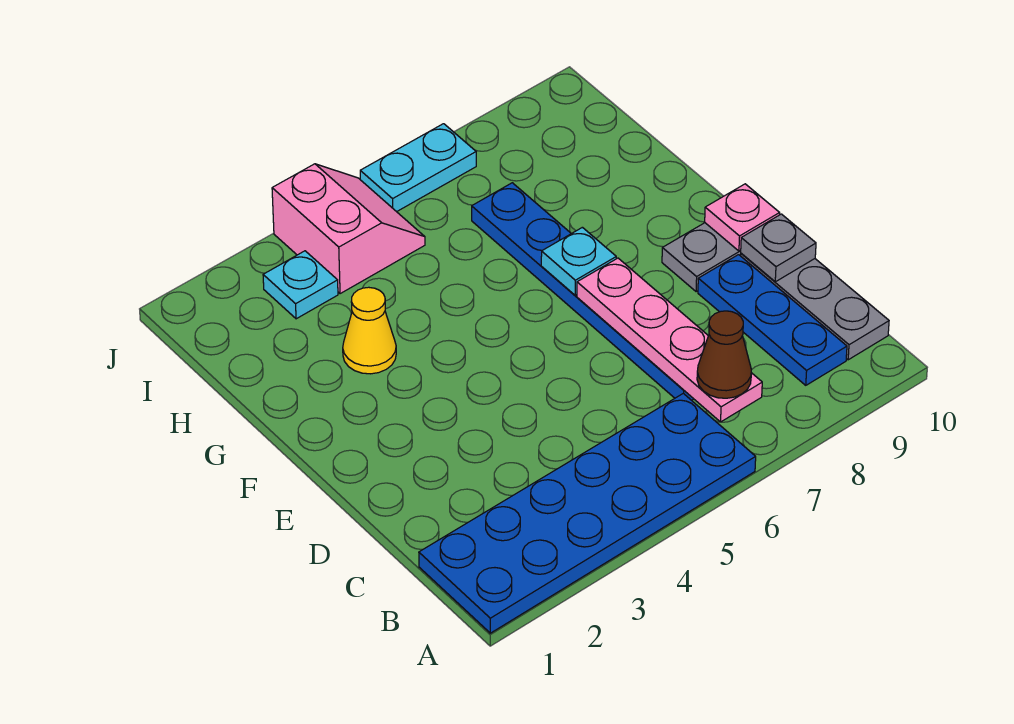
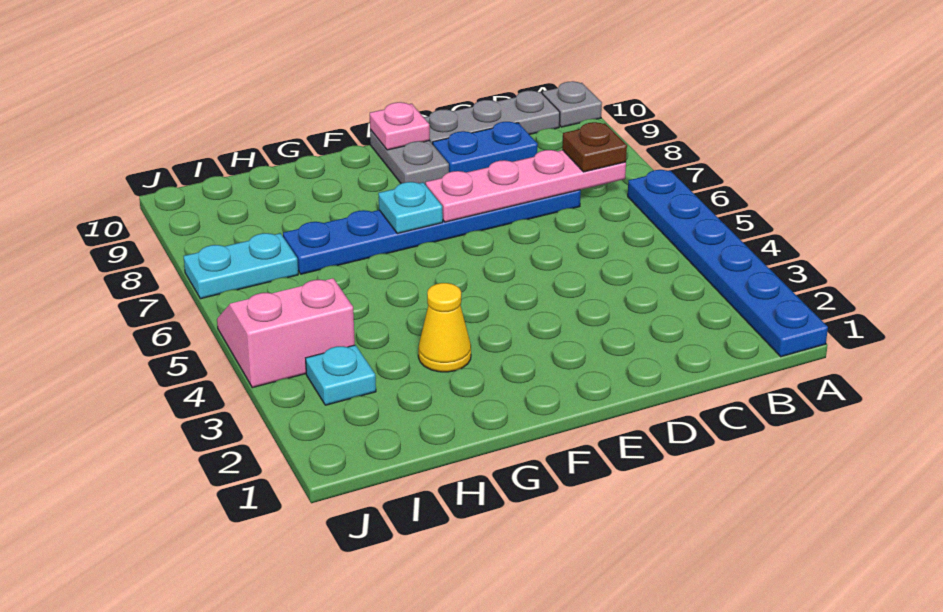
blue 2x6 plate [419,393,756,633] -> blue 1x6 plate [628,170,828,357]
brown 1x1 cone [697,311,751,398] -> brown 1x1 plate [562,122,627,172]
blue 1x3 plate [698,255,847,385] -> blue 1x2 plate [433,122,538,172]
grey 1x1 plate [741,214,816,282] -> grey 1x1 plate moved to [542,81,602,127]
cyan 1x2 plate [360,124,476,212] -> cyan 1x2 plate turned to [184,233,298,299]

